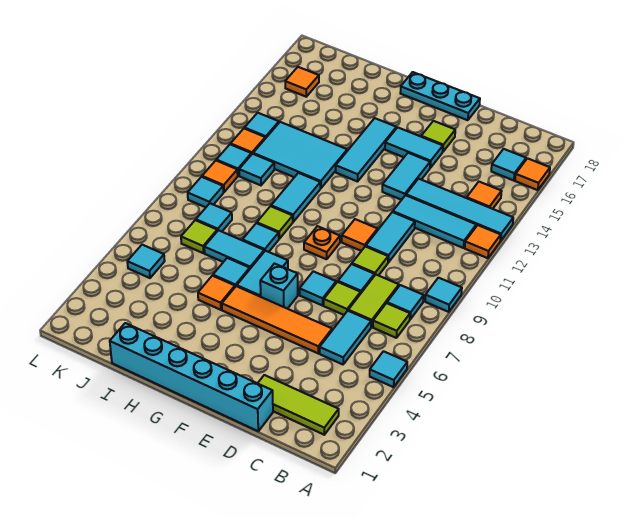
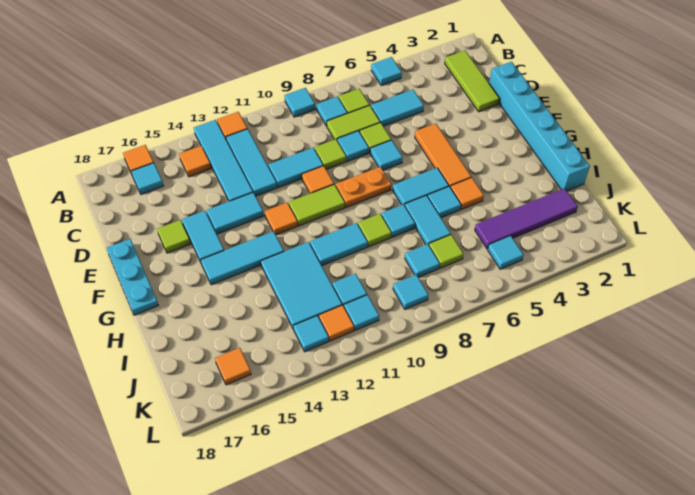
orange 1x4 tile [222,286,332,353] -> orange 1x3 tile [415,123,471,186]
cyan 1x1 brick [260,264,298,309] -> none
orange 1x1 plate [304,226,340,259] -> orange 1x2 plate [336,167,391,207]
none -> lime 1x2 tile [289,184,345,226]
none -> purple 1x4 tile [475,188,578,249]
orange 1x1 tile [202,161,238,192] -> orange 1x1 tile moved to [265,203,298,235]

